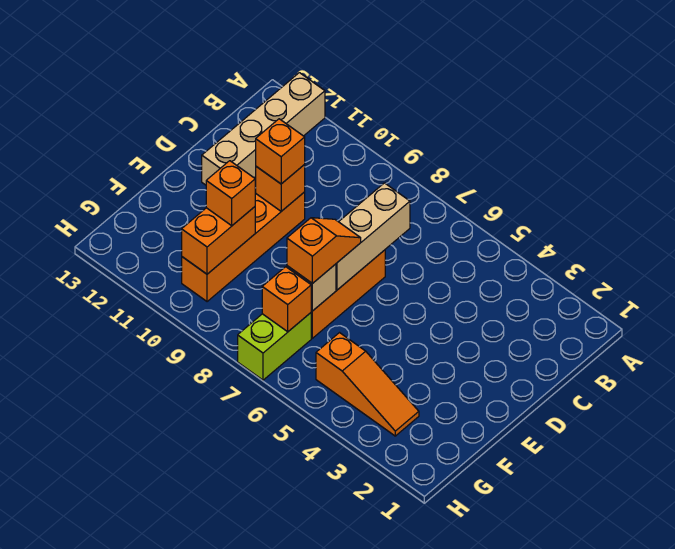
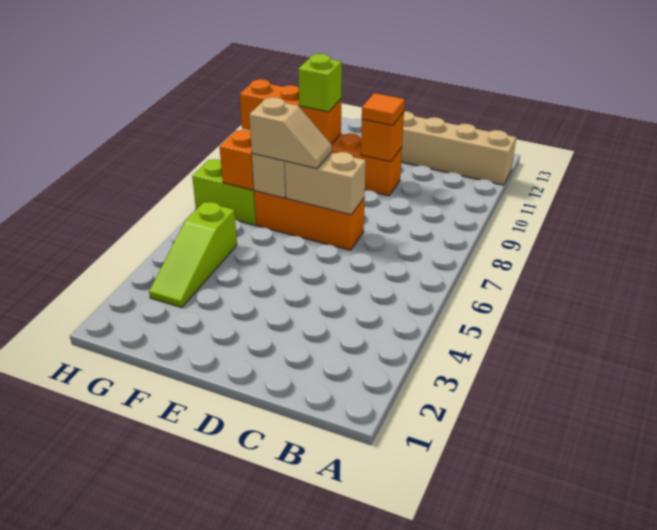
tan 1x3 brick [336,183,410,290] -> tan 1x2 brick [285,152,366,215]
orange 1x1 brick [256,119,305,184] -> orange 1x1 tile [362,93,405,126]
orange 1x2 slope [287,218,361,284] -> tan 1x2 slope [249,97,332,168]
orange 1x2 brick [182,207,255,274] -> orange 1x3 brick [240,79,341,144]
orange 1x1 brick [206,161,255,226] -> lime 1x1 brick [298,54,342,112]
orange 1x3 slope [316,333,419,436] -> lime 1x3 slope [149,202,237,308]

